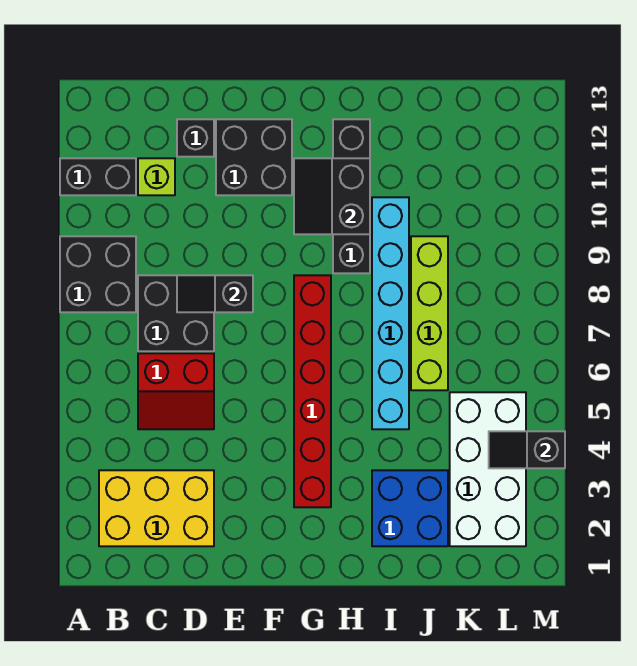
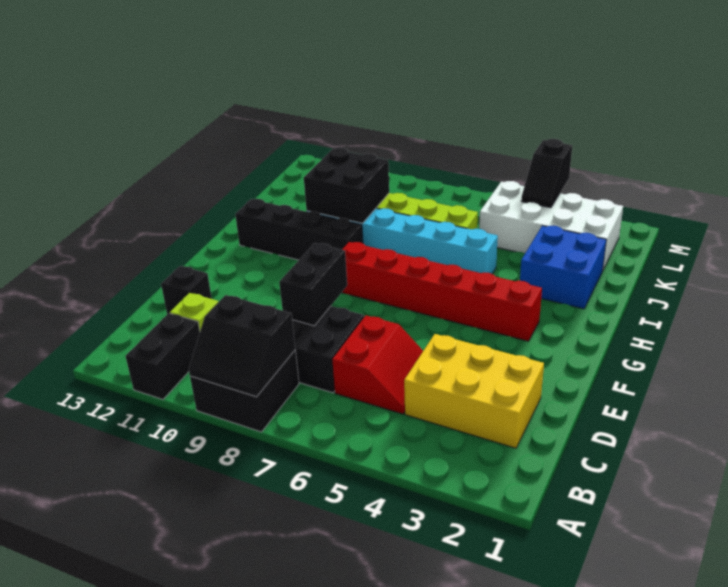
yellow 2x3 brick [99,470,214,546] -> yellow 2x3 brick turned to [404,334,544,448]
black 1x2 slope [177,275,253,312] -> black 1x2 brick [279,243,347,326]
black 2x2 brick [216,119,292,195] -> black 2x2 brick moved to [304,148,389,223]
black 2x2 slope [294,158,370,234] -> black 2x2 slope moved to [189,295,295,397]

